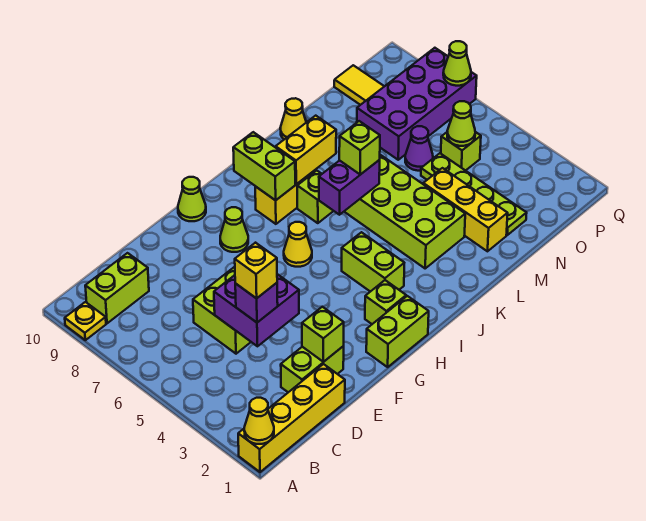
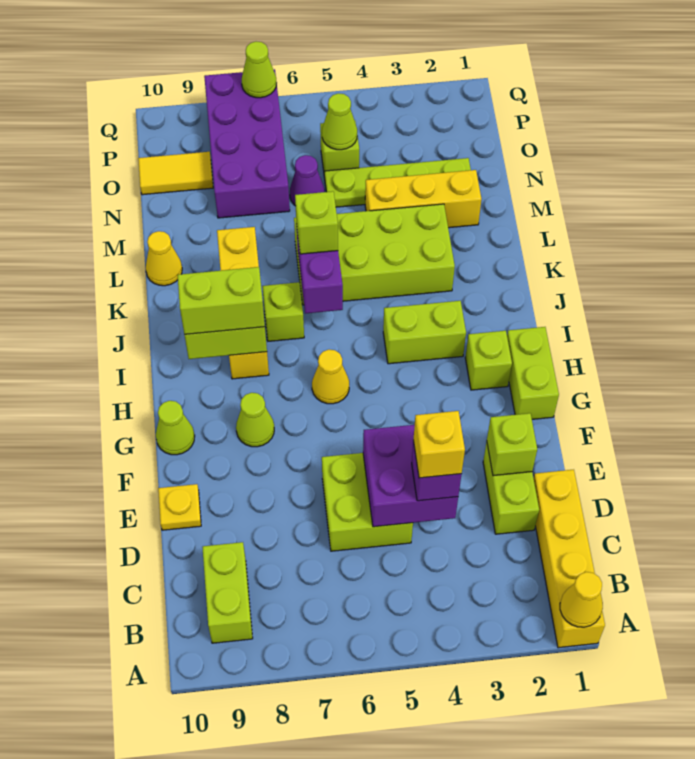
yellow 1x1 plate [65,302,106,340] -> yellow 1x1 plate moved to [158,484,201,530]
none -> lime 1x2 brick [177,267,265,334]

